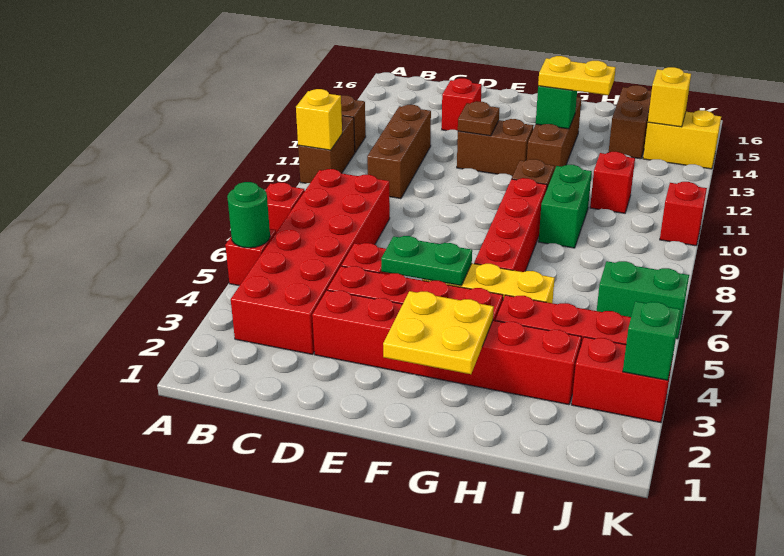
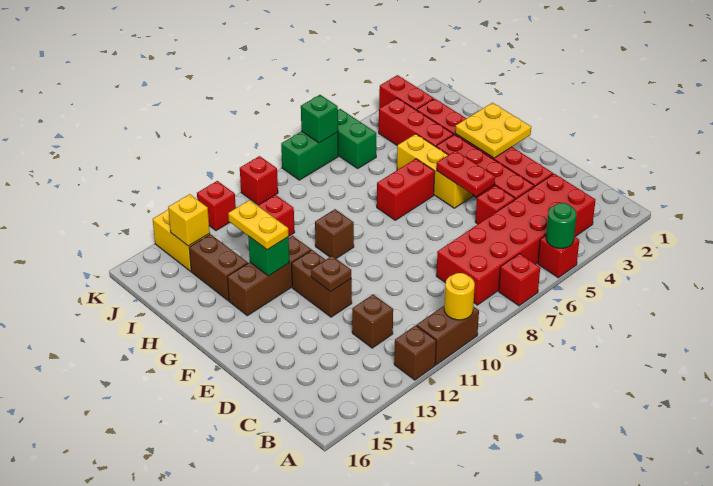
yellow 1x1 brick [296,89,342,150] -> yellow 1x1 round brick [444,273,475,320]
brown 1x3 brick [367,105,431,199] -> brown 1x1 brick [352,294,393,348]
red 1x1 brick [442,78,482,131] -> red 1x1 brick moved to [197,181,236,231]
green 1x2 plate [381,236,472,285] -> red 1x2 plate [437,151,495,196]
red 1x4 brick [474,178,547,272] -> red 1x2 brick [377,159,435,220]
green 1x2 brick [539,165,592,248] -> green 1x2 brick moved to [281,131,338,180]
brown 1x2 brick [608,85,652,159] -> brown 1x2 brick turned to [189,234,248,301]
green 1x1 brick [623,301,680,380] -> green 1x1 brick moved to [301,95,338,143]

